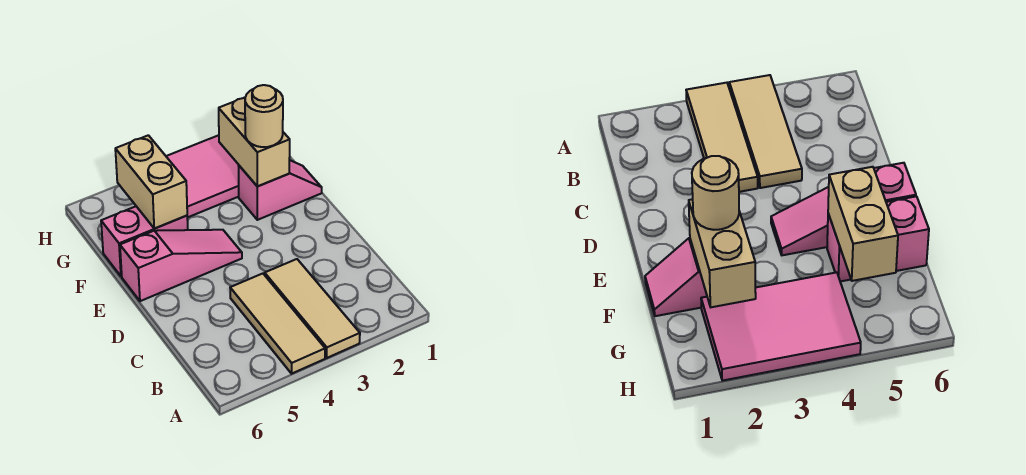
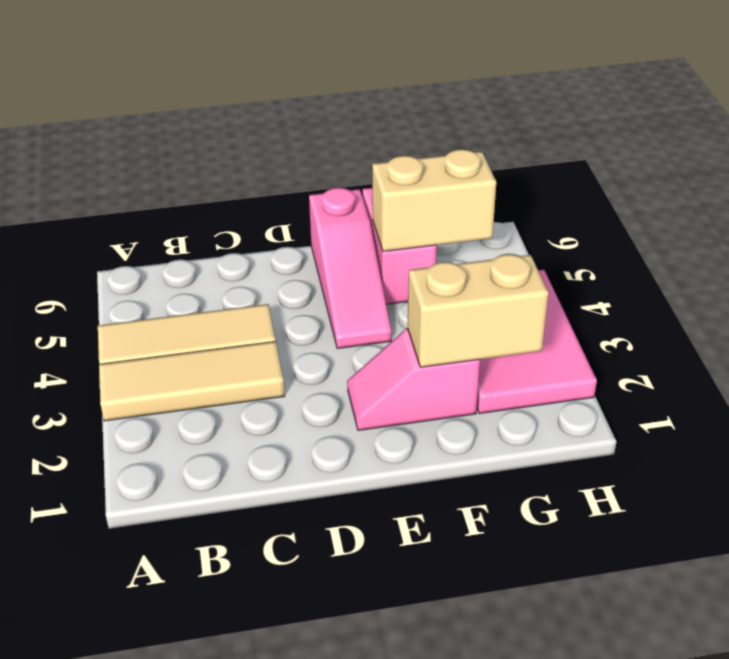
pink 1x2 slope [238,160,322,220] -> pink 1x2 slope turned to [347,328,480,430]
tan 1x1 round brick [245,85,283,147] -> none

